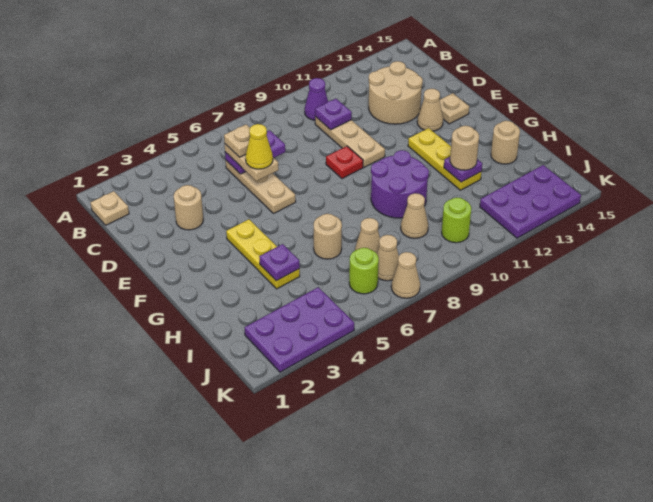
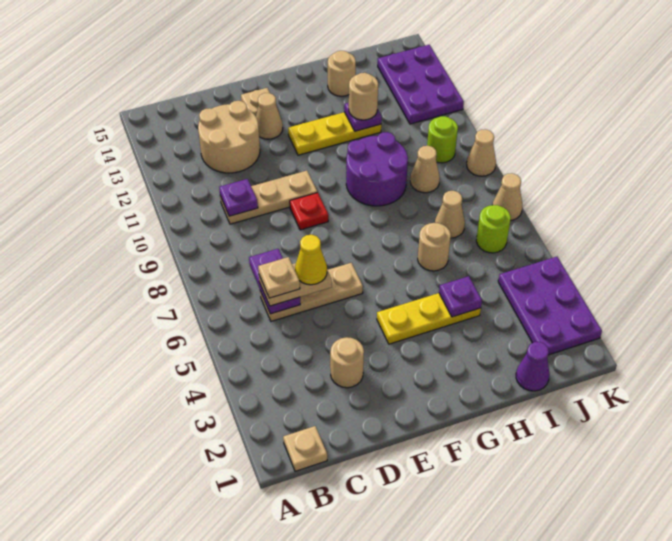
purple 1x1 cone [305,78,328,120] -> purple 1x1 cone moved to [516,342,549,391]
tan 1x1 cone [377,235,399,281] -> tan 1x1 cone moved to [467,129,496,176]

